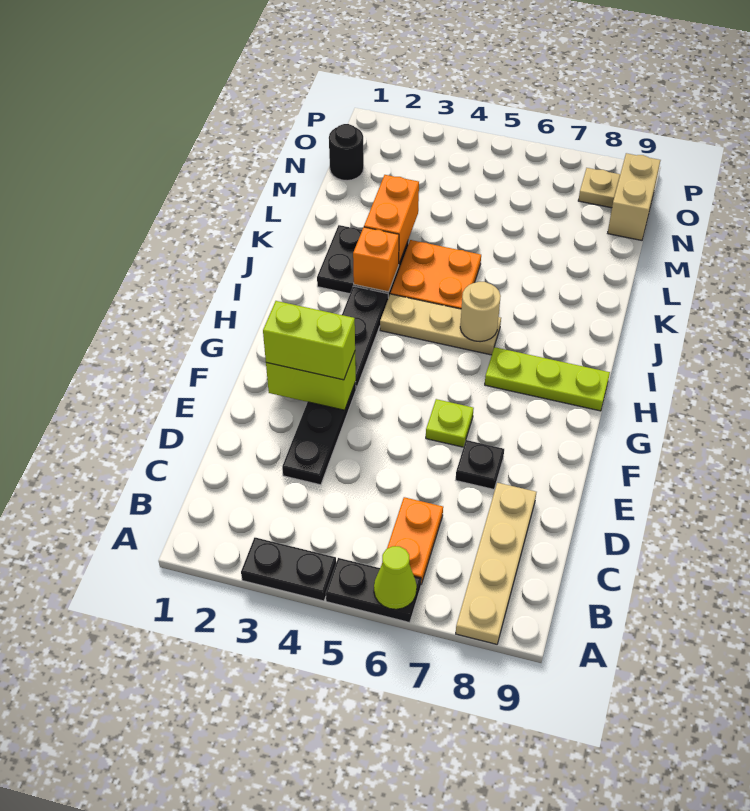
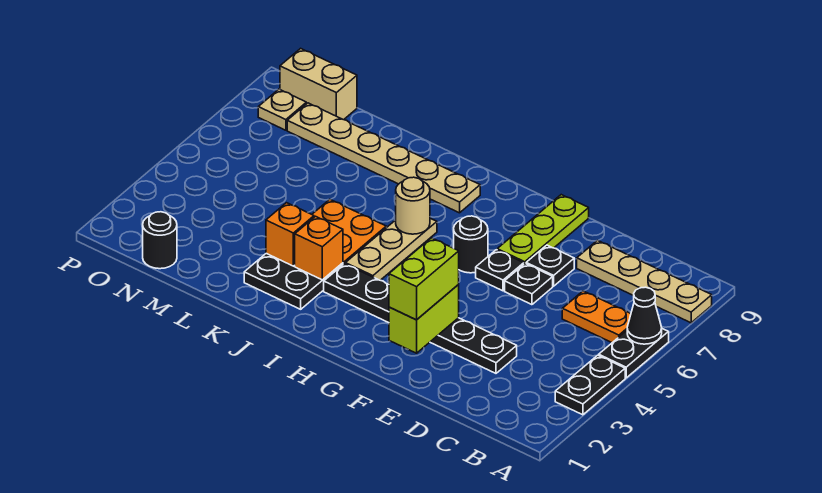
lime 1x1 cone [374,546,417,609] -> black 1x1 cone [627,287,662,344]
none -> black 1x1 plate [505,264,553,305]
lime 1x1 plate [426,399,474,447] -> black 1x1 plate [476,250,524,291]
none -> black 1x1 round brick [454,216,488,273]
lime 1x3 plate [485,347,610,411] -> lime 1x3 plate moved to [497,195,589,264]
none -> tan 1x6 plate [287,103,480,213]
orange 1x2 brick [364,175,419,263] -> orange 1x1 brick [266,203,314,266]

